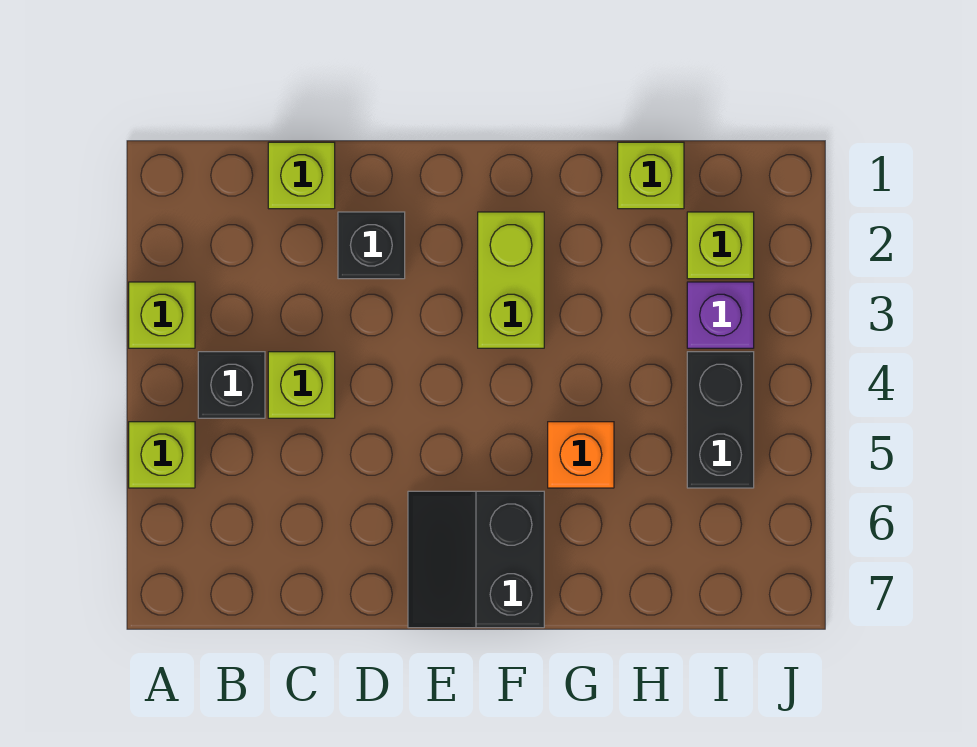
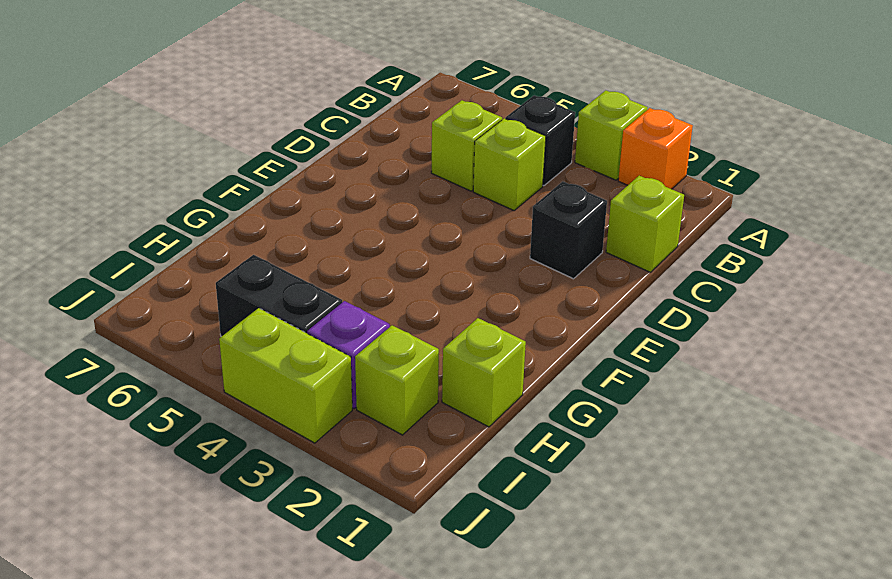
lime 1x1 brick [129,422,195,488] -> lime 1x1 brick moved to [431,100,502,191]
black 2x2 slope [408,491,544,628] -> none
lime 1x2 brick [478,212,544,348] -> lime 1x2 brick moved to [219,308,352,443]
orange 1x1 brick [548,422,614,488] -> orange 1x1 brick moved to [618,108,693,189]

